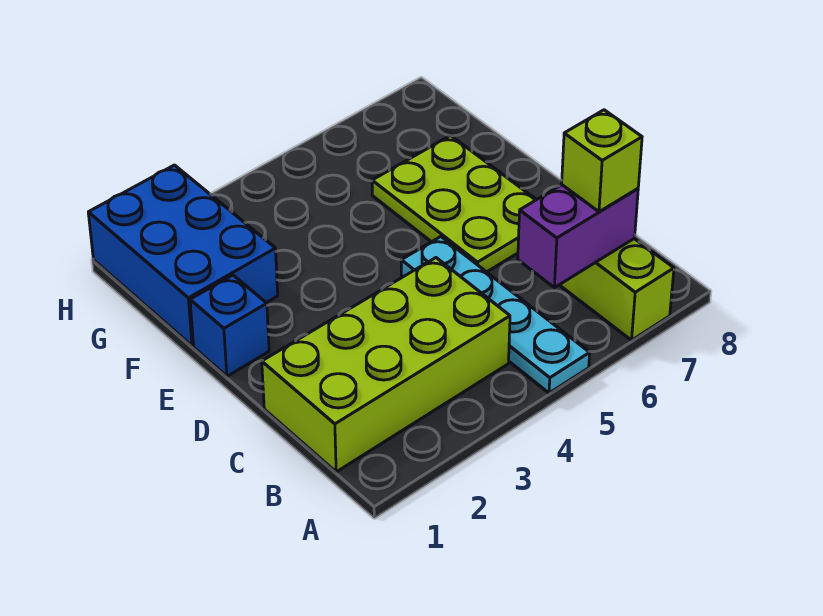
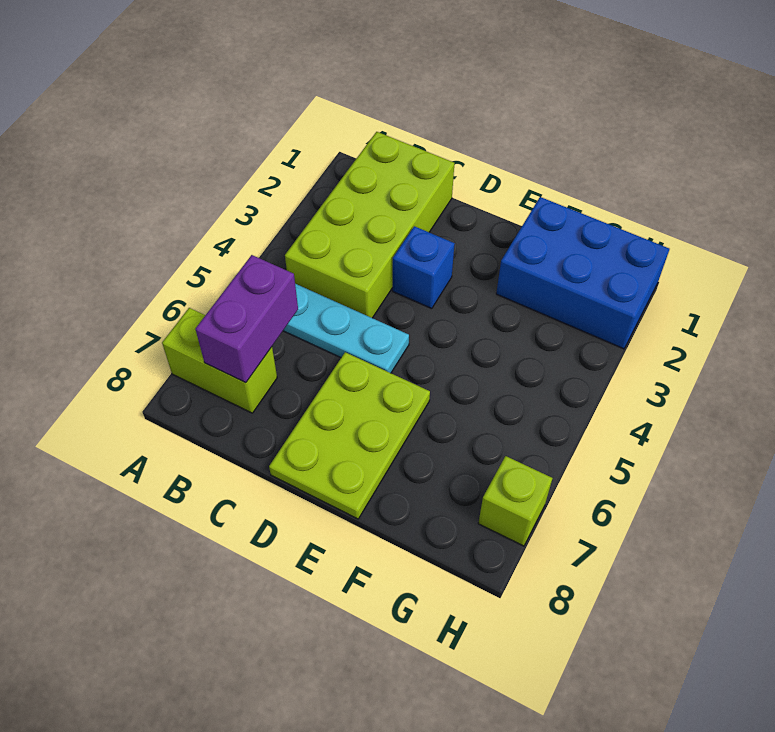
lime 1x1 brick [562,110,642,212] -> lime 1x1 brick moved to [478,456,552,546]
lime 2x3 plate [372,135,536,272] -> lime 2x3 plate turned to [269,352,430,519]
blue 1x1 brick [190,275,269,376] -> blue 1x1 brick moved to [393,226,455,309]

